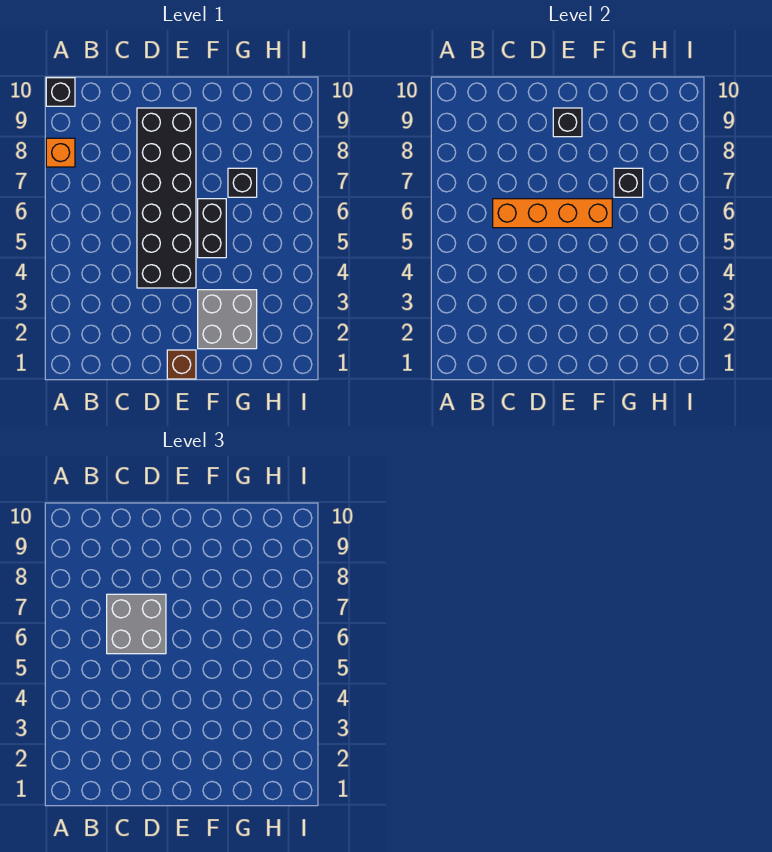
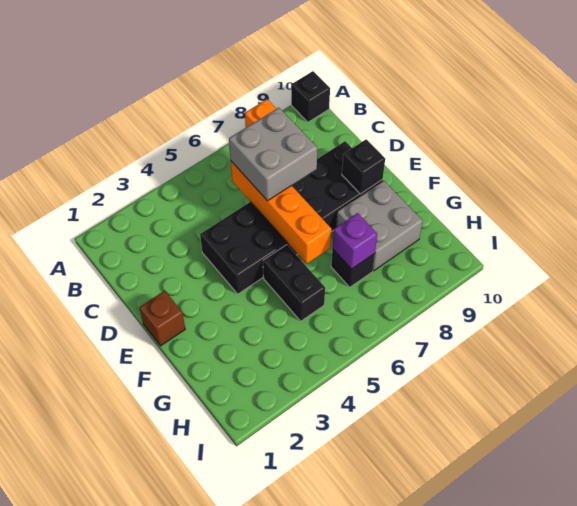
grey 2x2 brick [198,290,257,349] -> grey 2x2 brick moved to [336,181,423,271]
black 1x2 brick [198,199,226,258] -> black 1x2 brick turned to [263,245,325,321]
black 1x1 brick [614,168,643,197] -> purple 1x1 brick [332,213,377,269]

